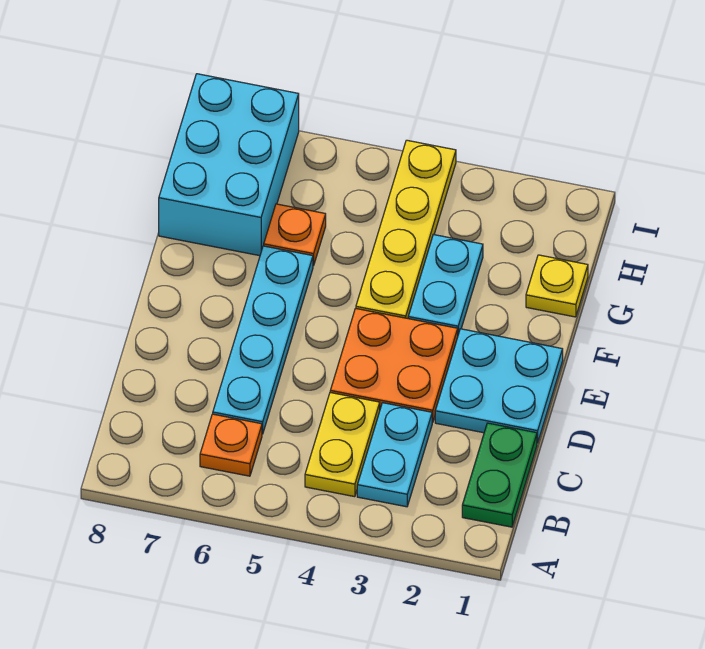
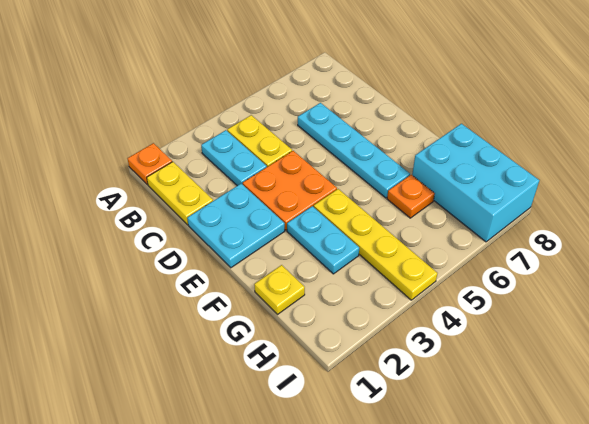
green 1x2 plate [462,423,537,527] -> yellow 1x2 plate [147,162,213,225]
orange 1x1 plate [200,414,262,476] -> orange 1x1 plate moved to [128,143,172,185]

